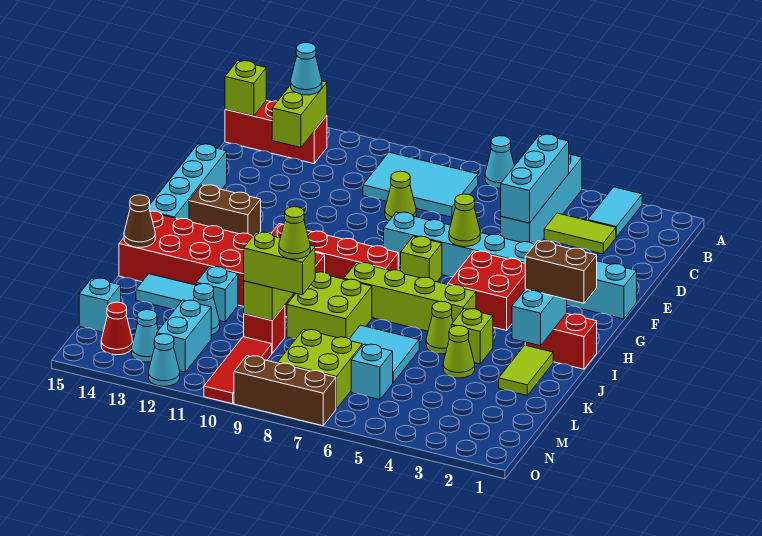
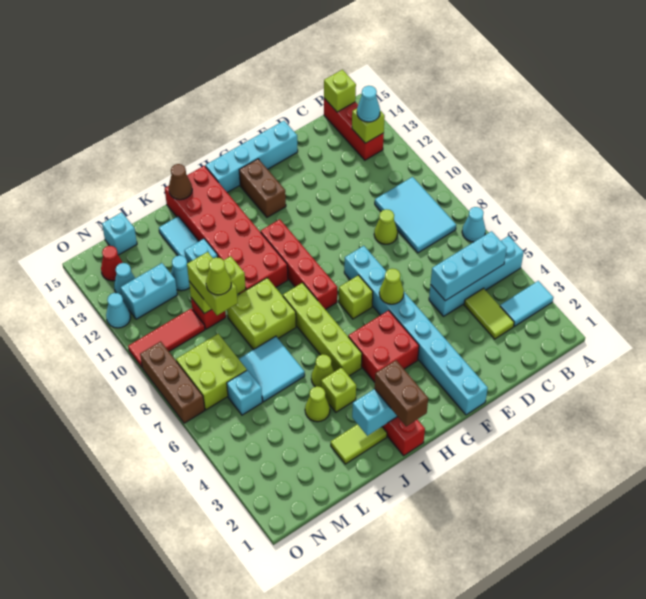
lime 1x2 brick [272,81,327,147] -> lime 1x1 brick [352,108,385,143]

